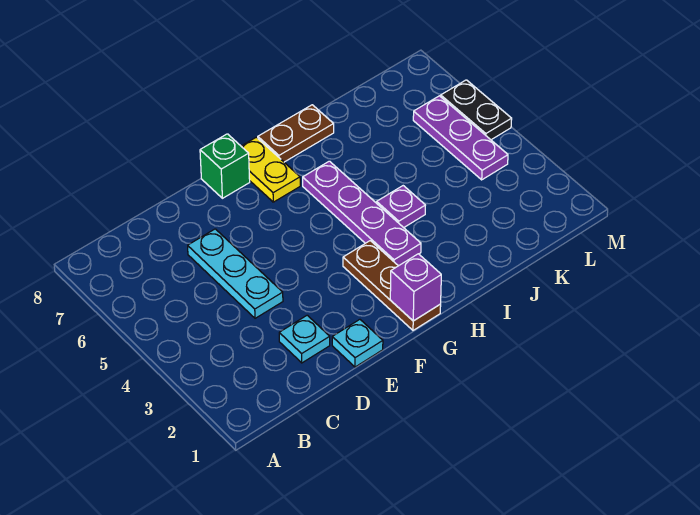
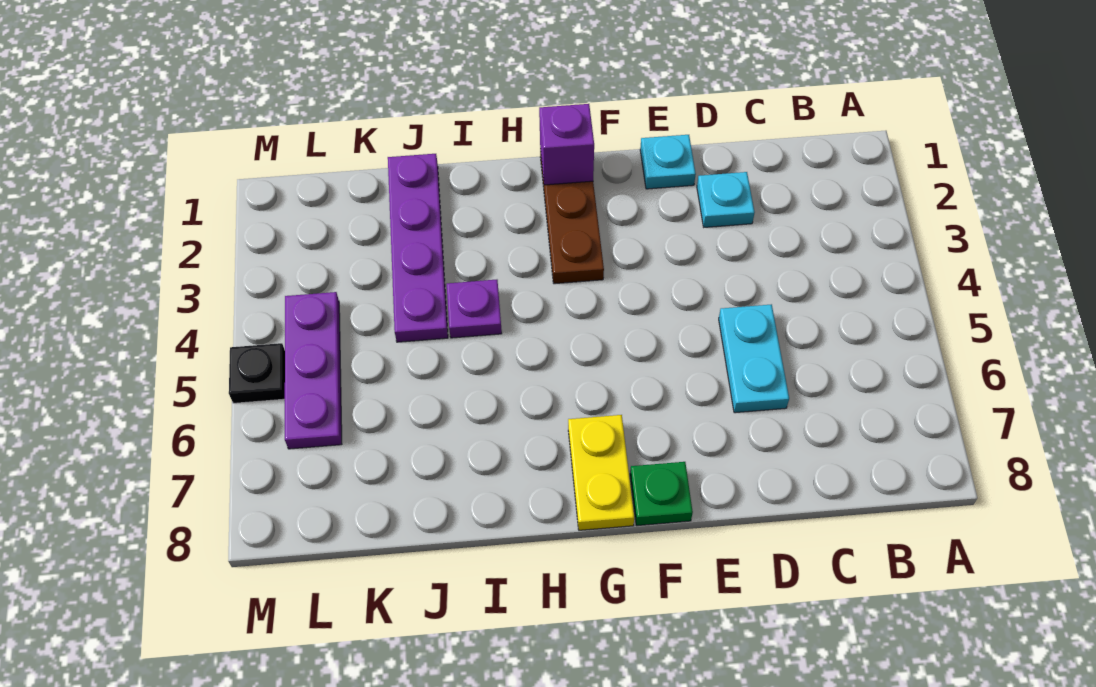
cyan 1x3 plate [188,229,283,318] -> cyan 1x2 plate [719,304,789,413]
green 1x1 brick [200,134,250,198] -> green 1x1 plate [630,462,693,526]
purple 1x4 plate [303,161,421,266] -> purple 1x4 plate moved to [388,154,448,342]
brown 1x2 plate [258,105,334,162] -> none
black 1x2 plate [441,80,512,140] -> black 1x1 plate [229,343,285,403]

